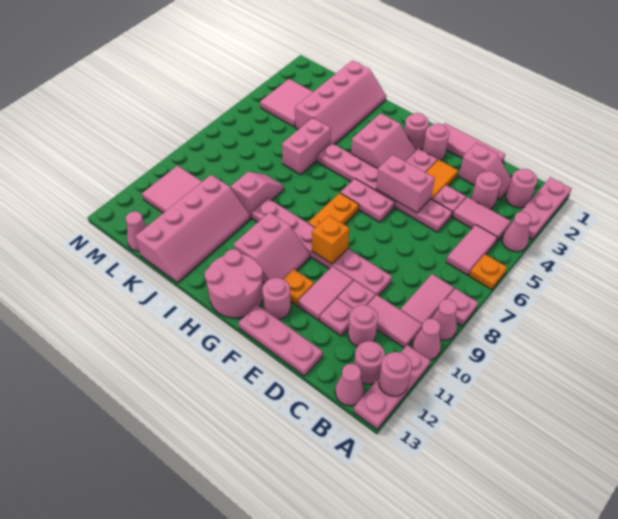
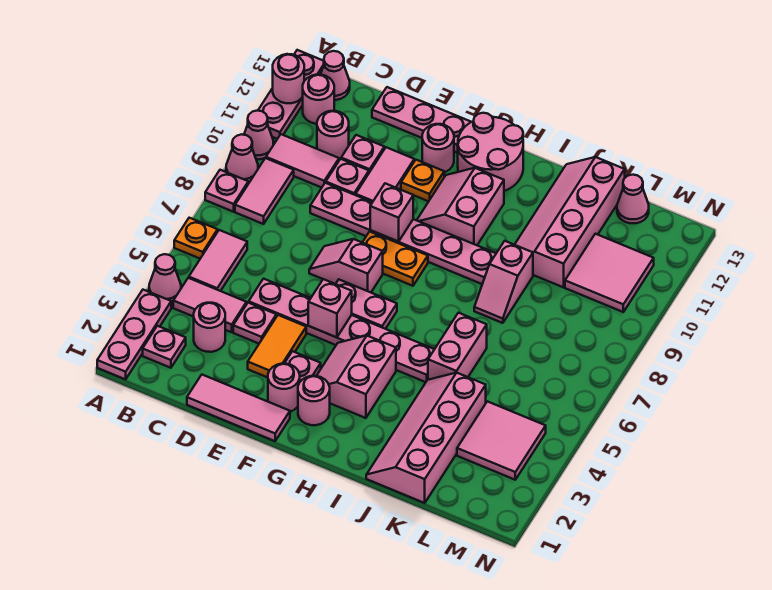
pink 1x1 round brick [506,169,537,208] -> pink 1x1 plate [143,326,186,368]
pink 1x2 slope [459,143,511,199] -> pink 1x2 slope moved to [309,239,383,292]
pink 1x2 brick [376,155,435,213] -> pink 1x1 brick [308,279,352,337]
orange 1x1 brick [312,215,349,264] -> pink 1x1 brick [370,183,413,242]
orange 1x2 plate [308,193,359,228] -> orange 1x2 plate turned to [362,231,428,286]

